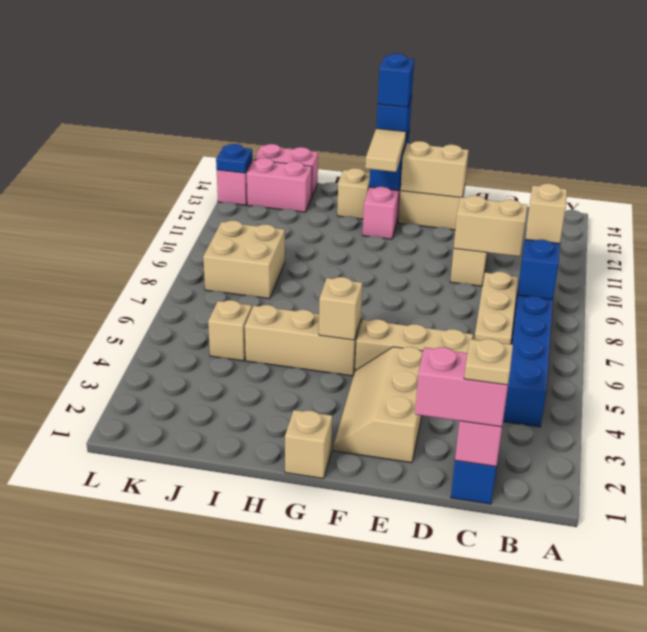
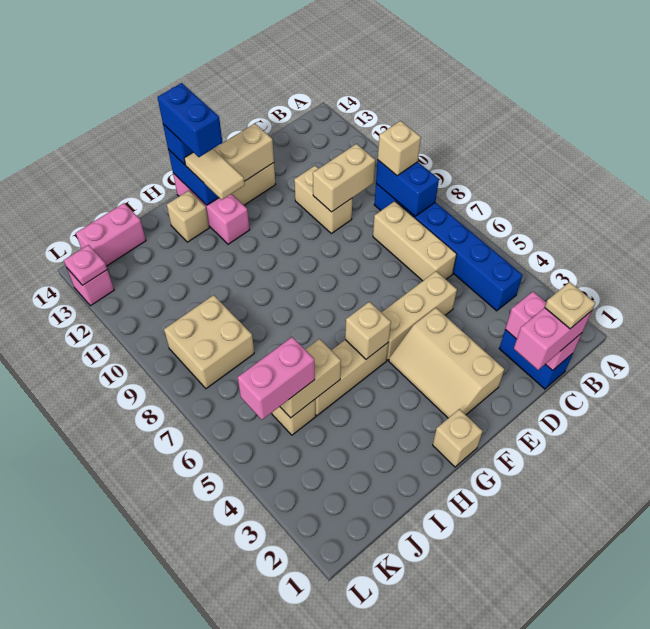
blue 1x1 brick [378,53,414,107] -> blue 1x2 brick [157,83,223,157]
none -> tan 1x2 brick [280,339,341,418]
pink 1x2 brick [247,158,312,212] -> pink 1x2 brick moved to [238,337,315,420]
blue 1x1 plate [216,144,252,173] -> pink 1x1 plate [64,245,107,285]

